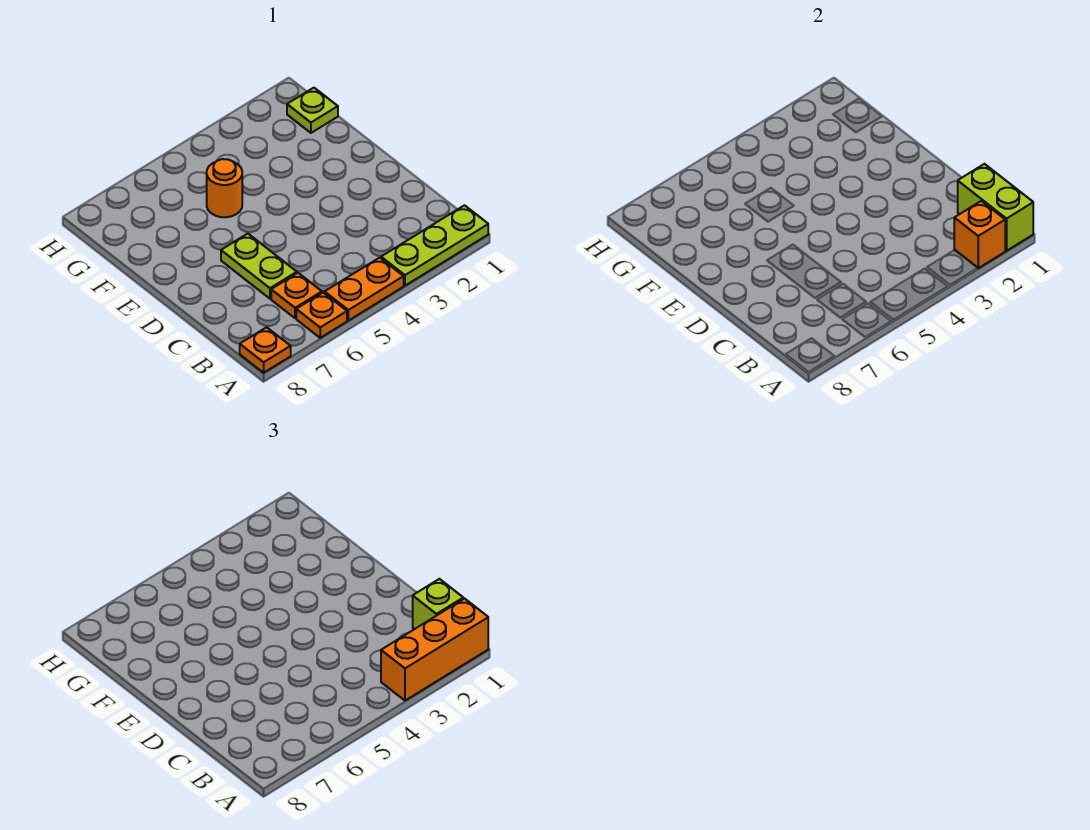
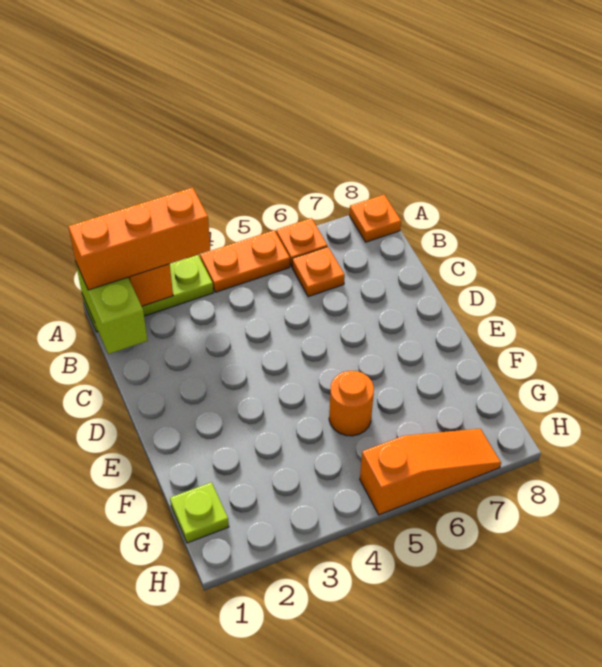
lime 1x1 brick [413,579,463,629] -> none
lime 1x2 plate [221,234,297,299] -> none
none -> orange 1x3 slope [360,429,501,515]

